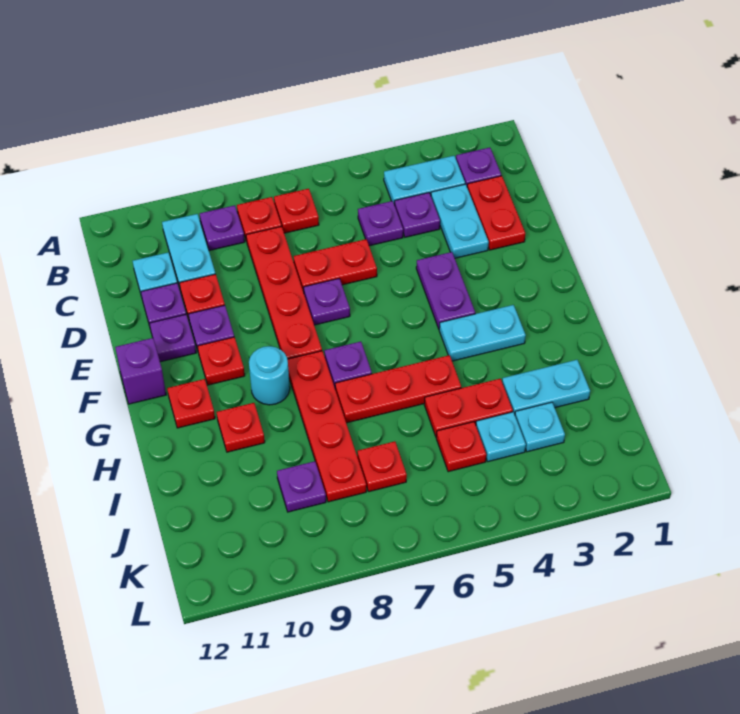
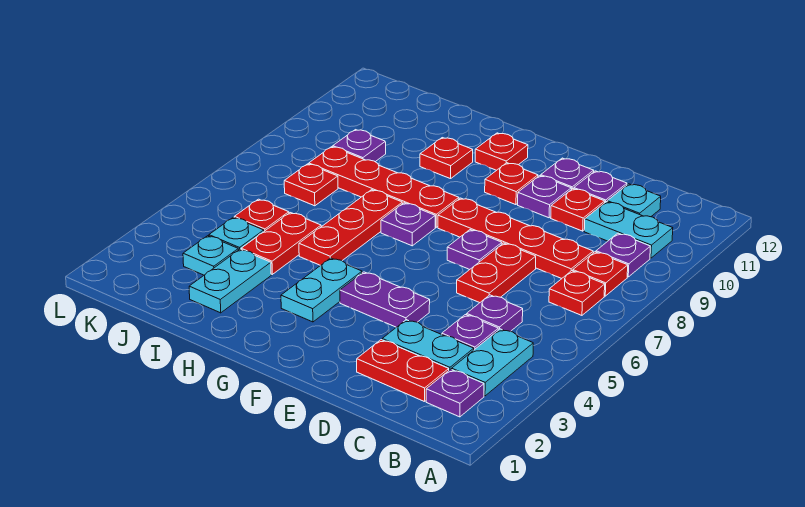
purple 1x1 brick [115,338,166,404] -> none
cyan 1x1 round brick [249,346,290,405] -> none

